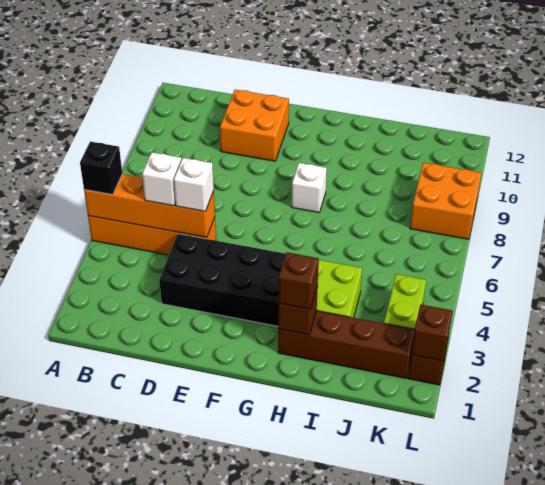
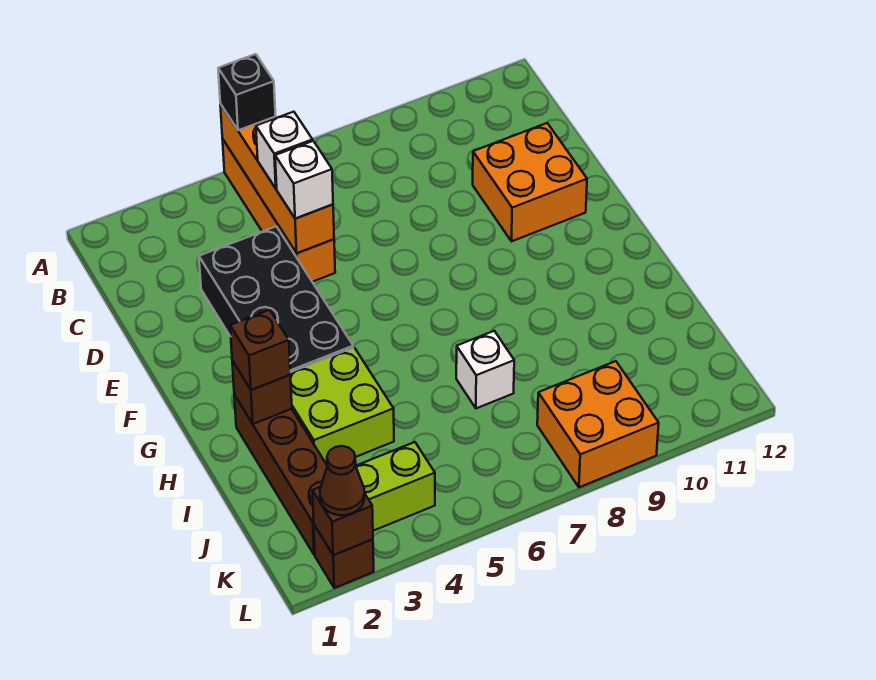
white 1x1 brick [292,163,327,212] -> white 1x1 brick moved to [456,331,514,408]
none -> brown 1x1 cone [320,446,365,515]

